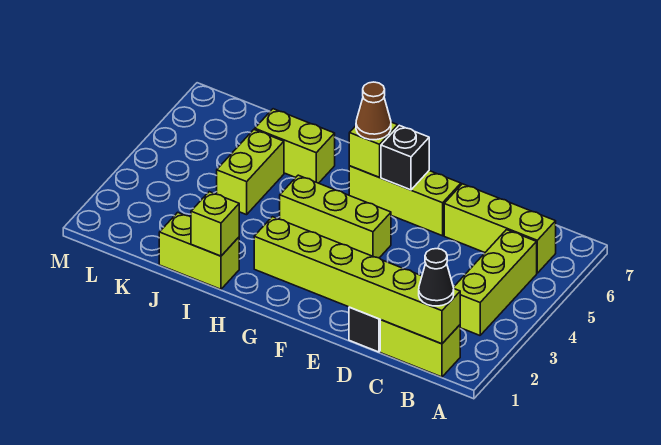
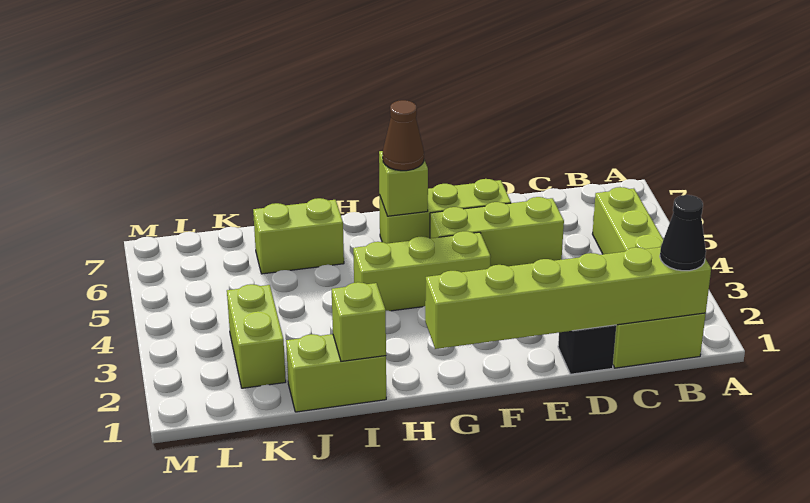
lime 1x3 brick [444,184,556,273] -> lime 1x3 brick moved to [430,197,564,266]
black 1x1 brick [381,125,429,190] -> none
lime 1x2 brick [217,129,284,215] -> lime 1x2 brick moved to [227,284,286,388]

